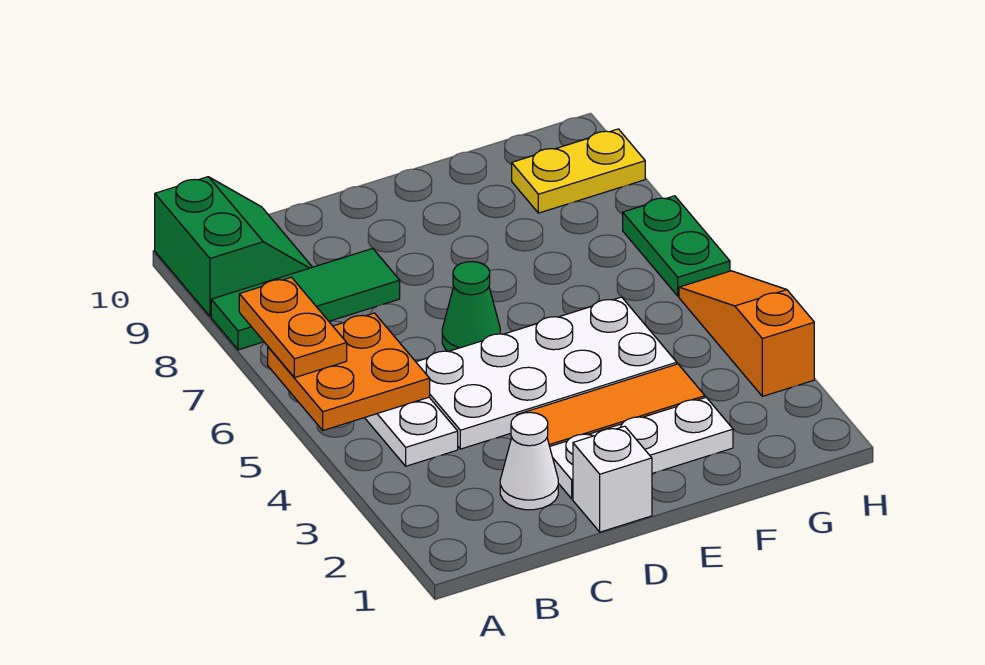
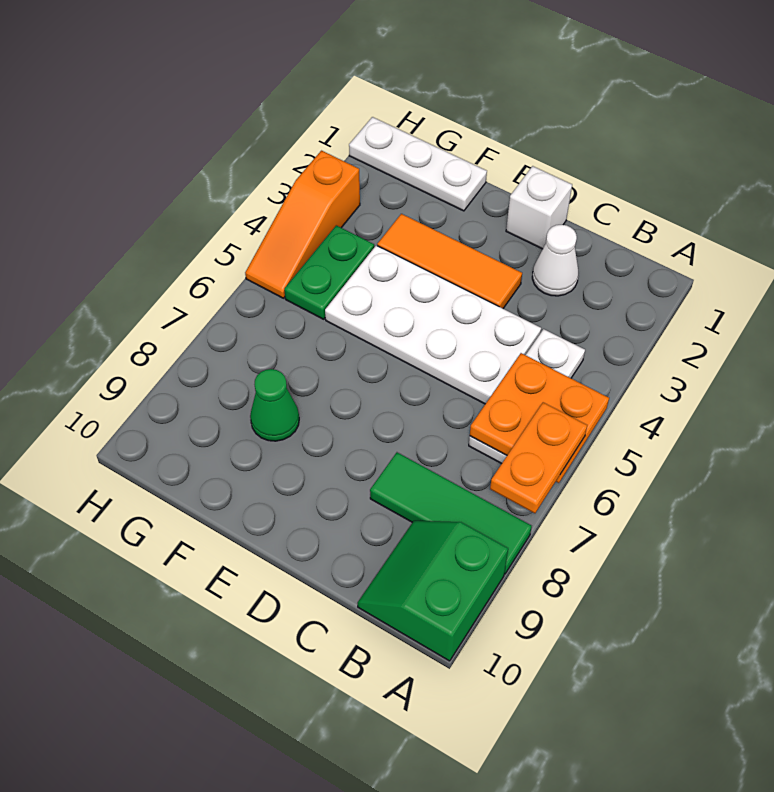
white 1x3 plate [550,398,733,499] -> white 1x3 plate moved to [349,117,487,211]
green 1x1 cone [442,262,500,352] -> green 1x1 cone moved to [250,369,299,441]
yellow 1x2 plate [512,129,645,213] -> none
green 1x2 plate [623,196,730,296] -> green 1x2 plate moved to [284,225,374,319]

